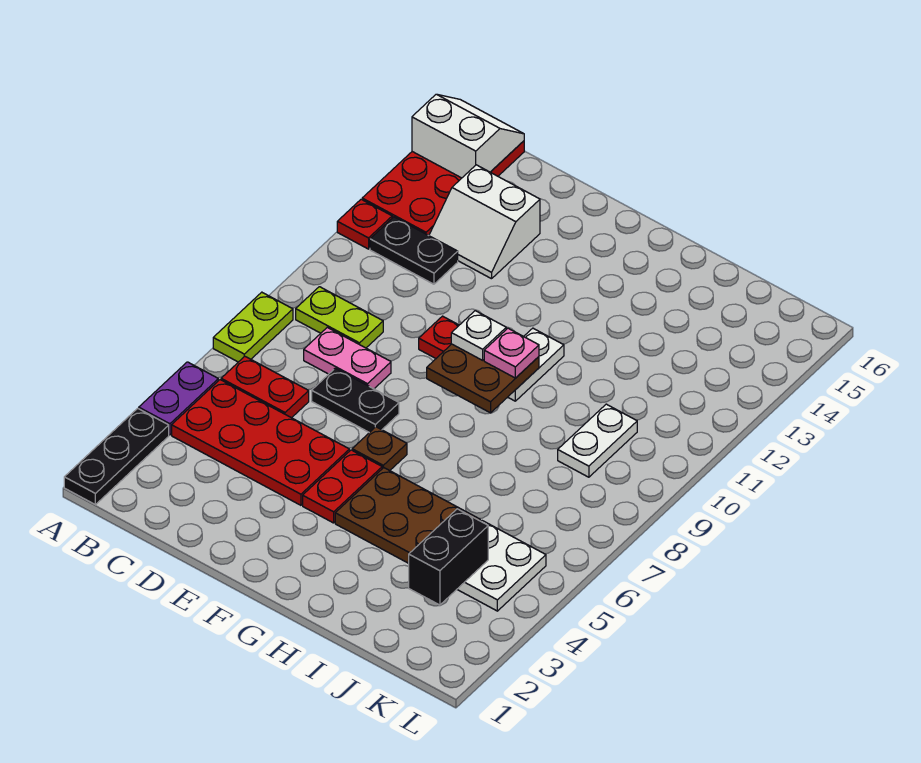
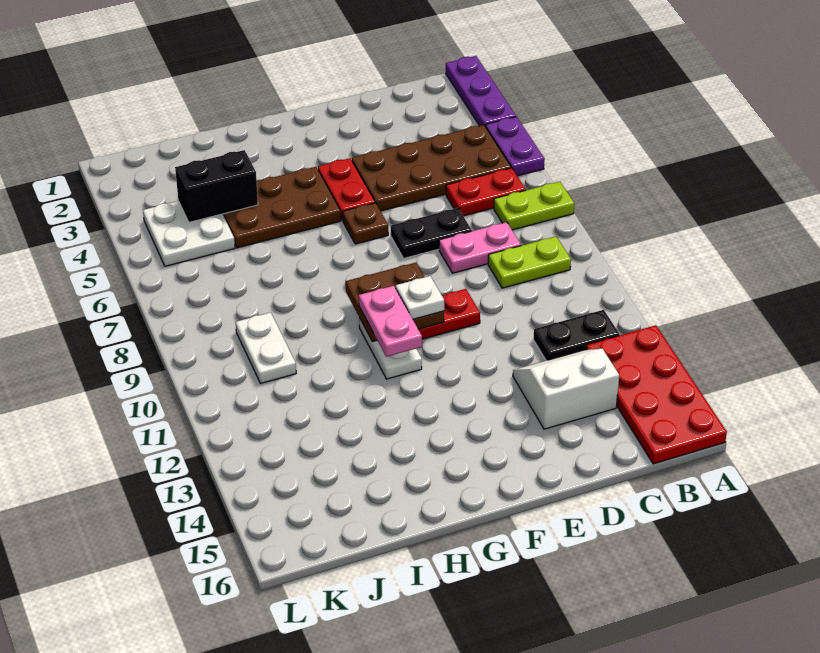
black 1x3 plate [64,408,169,505] -> purple 1x3 plate [446,56,516,127]
lime 1x2 plate [213,292,293,362] -> lime 1x2 plate turned to [494,182,574,230]
red 1x1 plate [337,199,392,249] -> none
white 2x2 slope [412,94,524,178] -> none
red 2x4 plate [172,380,349,505] -> brown 2x4 plate [352,125,511,211]
pink 1x1 plate [484,328,539,378] -> pink 1x2 plate [359,286,422,357]
black 1x2 brick [409,509,488,605] -> black 1x2 brick turned to [175,150,258,222]

